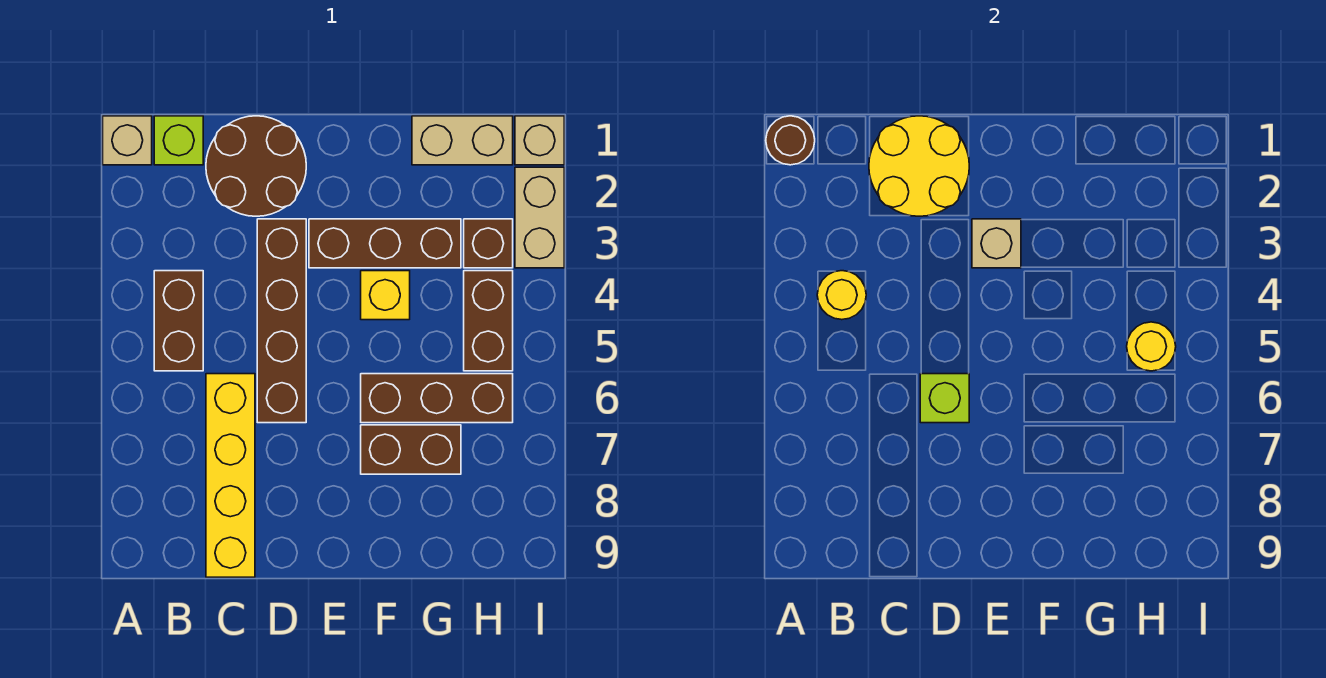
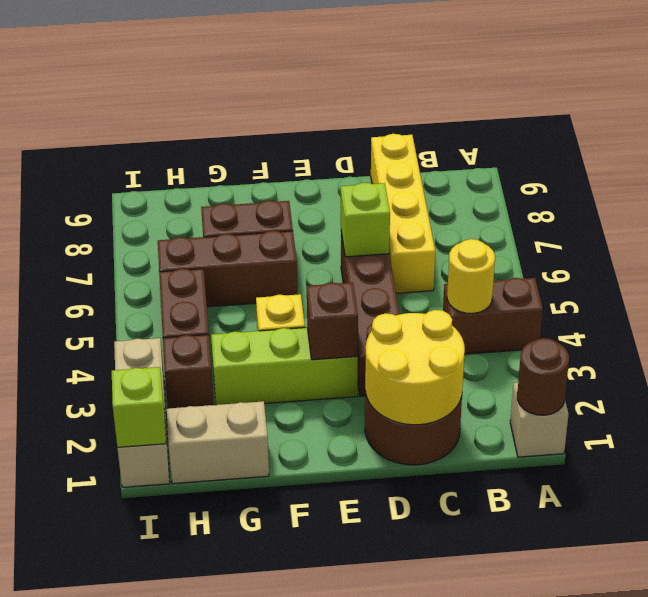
lime 1x1 brick [154,116,203,165] -> lime 1x1 brick moved to [112,367,166,447]
brown 1x2 brick [154,271,203,371] -> brown 1x2 brick turned to [443,278,543,354]
brown 1x3 brick [309,219,461,268] -> lime 1x3 brick [211,328,358,405]
tan 1x1 brick [972,219,1021,268] -> brown 1x1 brick [307,282,358,360]
yellow 1x1 round brick [1127,322,1176,371] -> none

